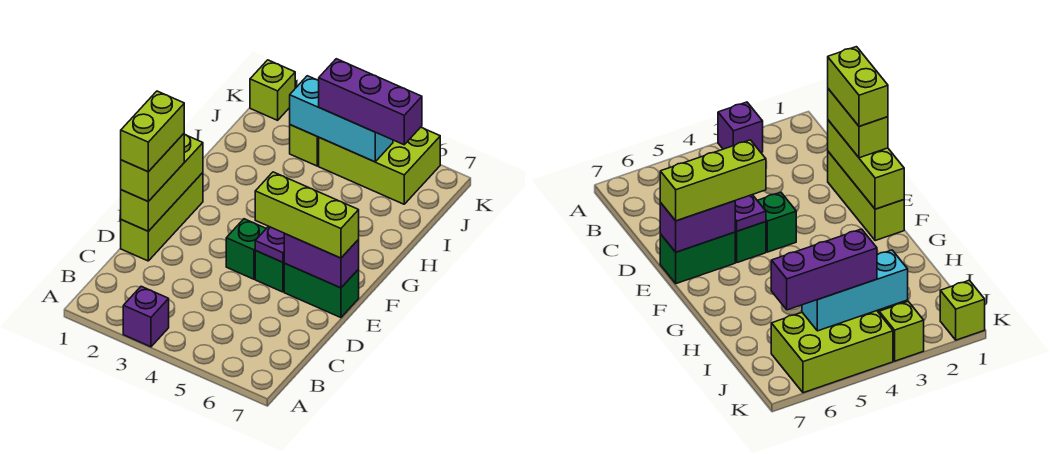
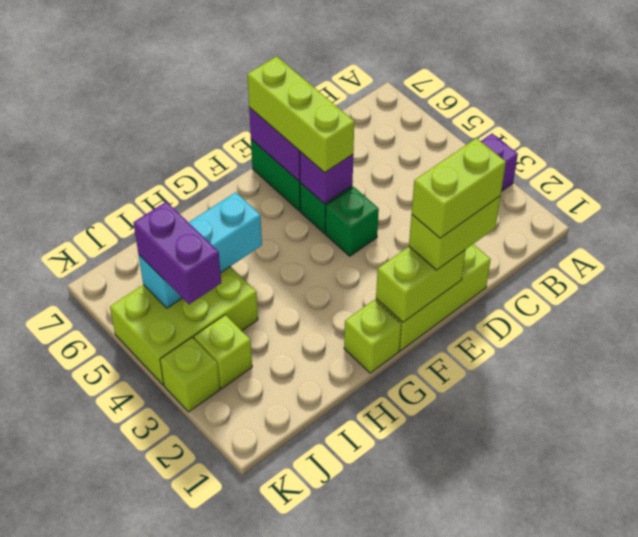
lime 1x3 brick [121,134,203,231] -> lime 1x2 brick [376,247,466,322]
purple 1x1 plate [255,226,285,262] -> purple 1x1 brick [300,152,353,204]
cyan 1x3 brick [290,76,393,162] -> cyan 1x3 brick turned to [139,192,262,308]
lime 2x3 brick [319,127,440,204] -> lime 2x3 brick turned to [110,266,258,385]
purple 1x3 brick [319,59,422,145] -> purple 1x2 brick [133,202,221,304]
lime 1x1 brick [250,60,295,120] -> lime 1x1 brick moved to [344,300,401,373]

